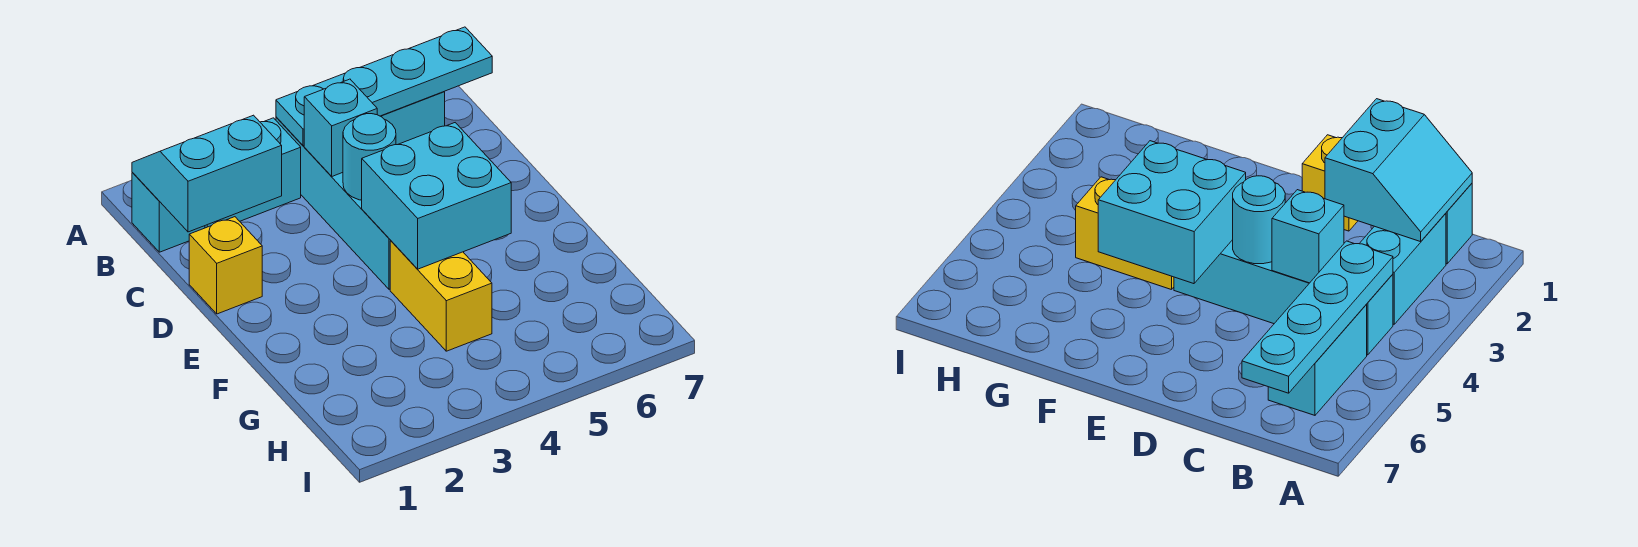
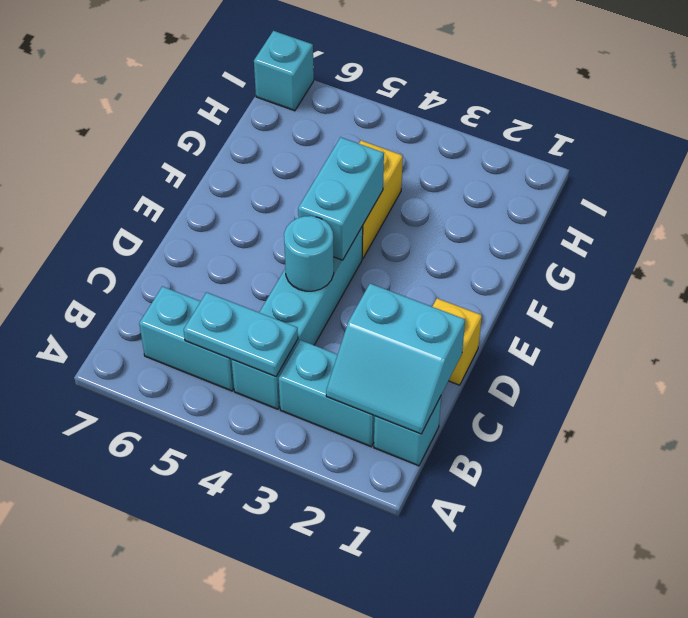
cyan 1x4 plate [276,27,492,146] -> cyan 1x2 plate [184,292,298,377]
cyan 1x1 brick [304,79,377,176] -> cyan 1x1 brick moved to [254,31,314,111]
cyan 2x2 brick [362,123,511,269] -> cyan 1x2 brick [298,137,384,260]

